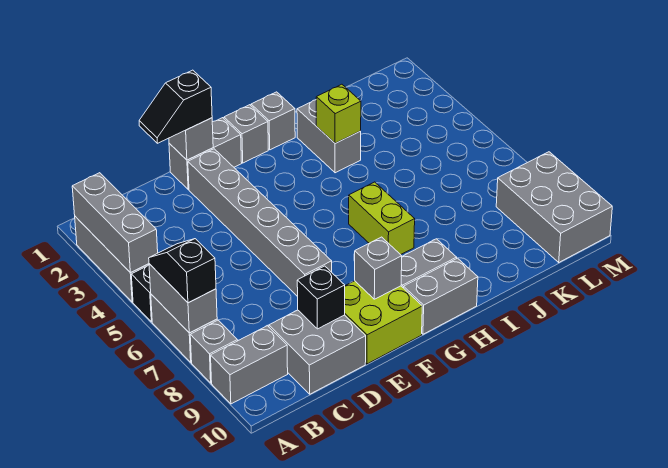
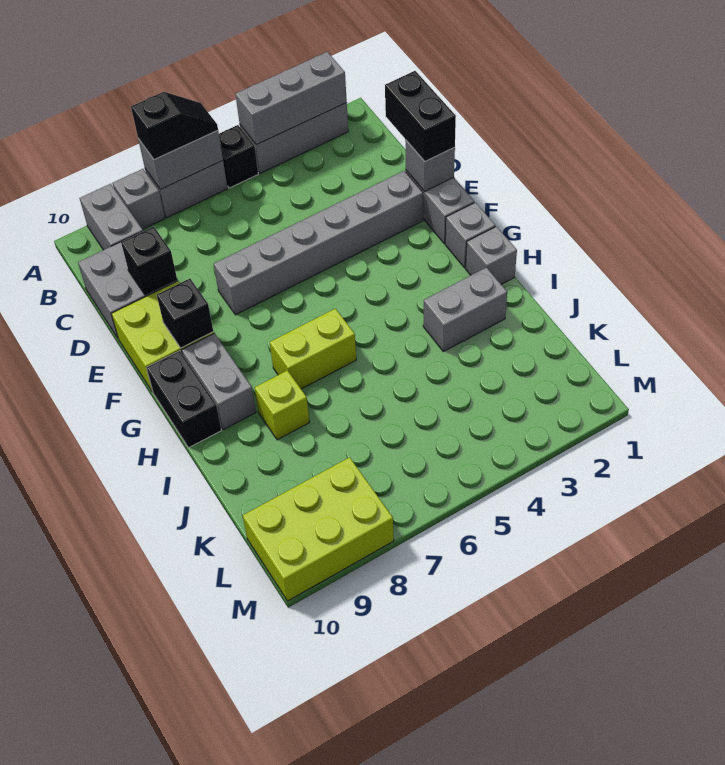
black 1x2 slope [139,70,212,143] -> black 1x2 brick [385,71,456,162]
grey 1x1 brick [355,237,402,299] -> black 1x1 brick [157,279,213,348]
grey 1x2 brick [404,258,478,334] -> black 1x2 brick [146,351,222,448]
lime 1x1 brick [316,84,361,143] -> lime 1x1 brick moved to [255,370,310,440]
grey 2x3 brick [496,152,612,262] -> lime 2x3 brick [243,457,394,601]

